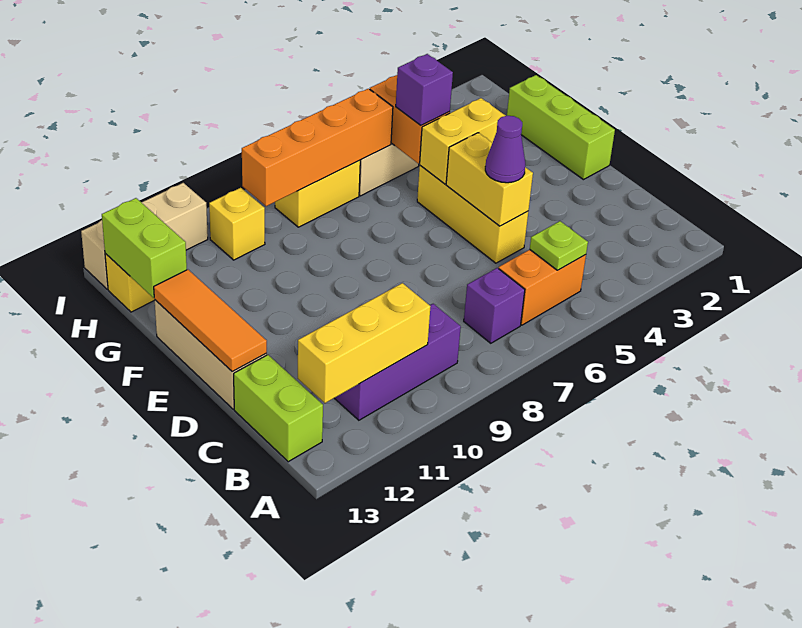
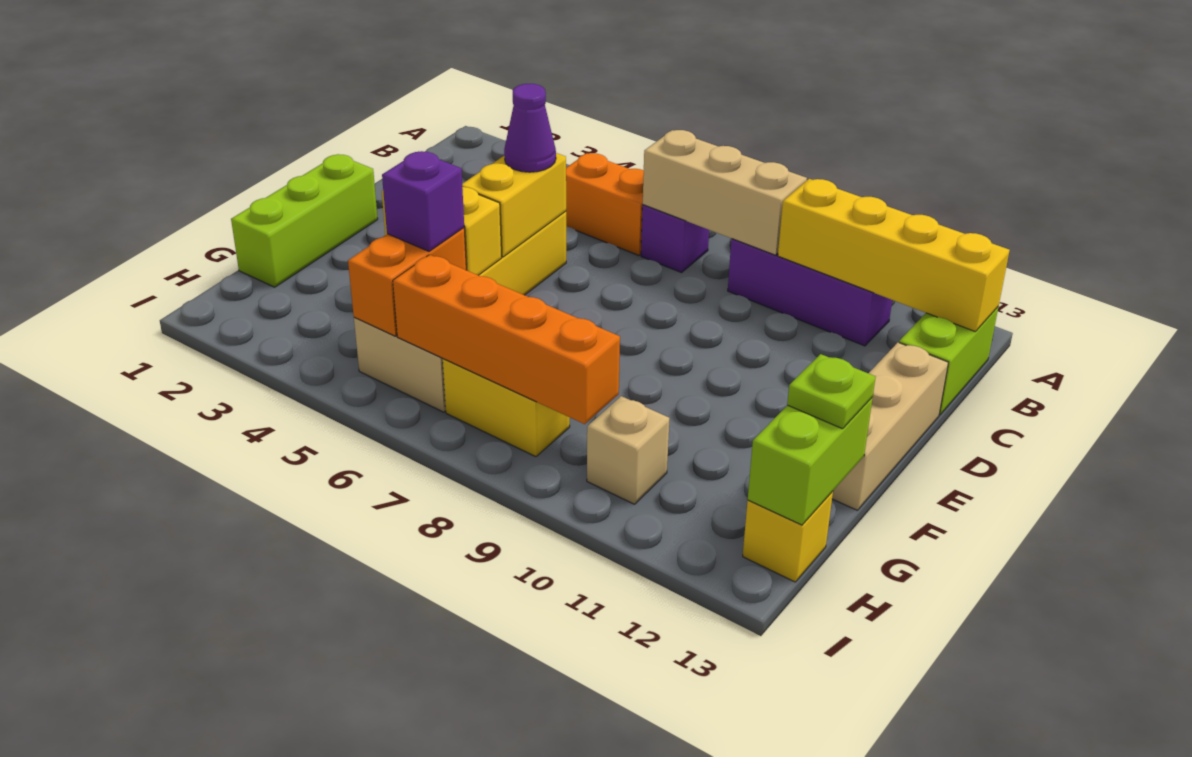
lime 1x1 plate [530,221,588,270] -> lime 1x1 plate moved to [787,354,876,429]
yellow 1x3 brick [298,283,431,403] -> yellow 1x4 brick [778,179,1010,331]
orange 1x3 tile [154,270,267,372] -> none
yellow 1x1 brick [209,188,265,260] -> tan 1x1 brick [587,396,670,504]
tan 1x3 brick [81,183,208,289] -> tan 1x3 brick moved to [643,130,807,255]

